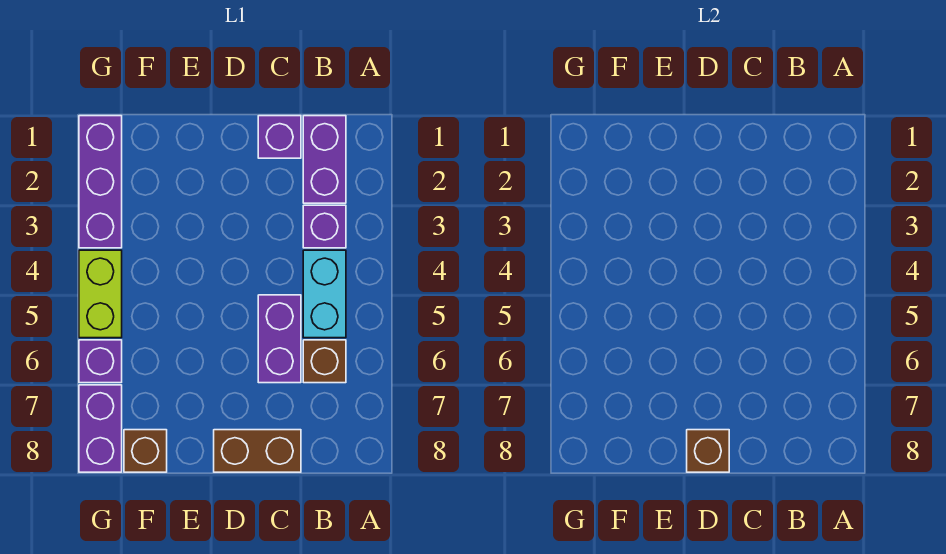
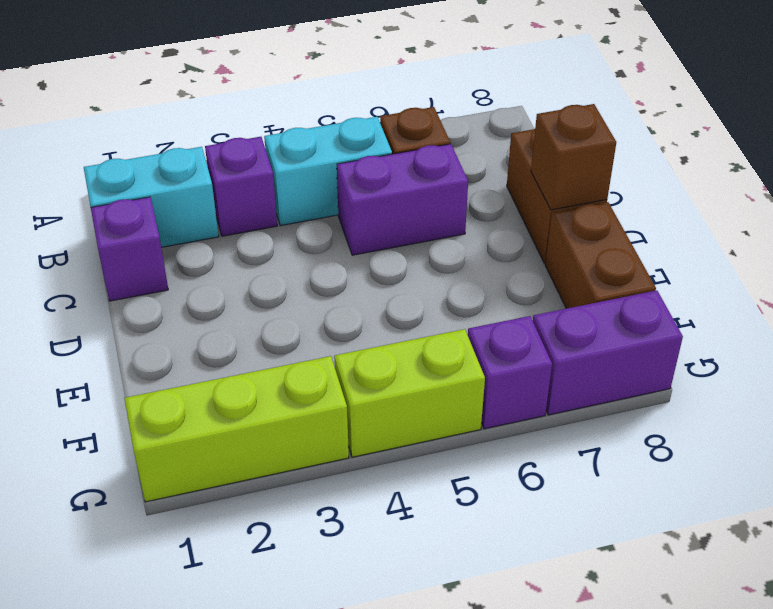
purple 1x2 brick [303,116,346,203] -> cyan 1x2 brick [84,147,219,247]
brown 1x1 brick [124,430,167,472] -> brown 1x2 brick [545,202,656,309]
purple 1x3 brick [79,116,122,248] -> lime 1x3 brick [124,356,349,502]

